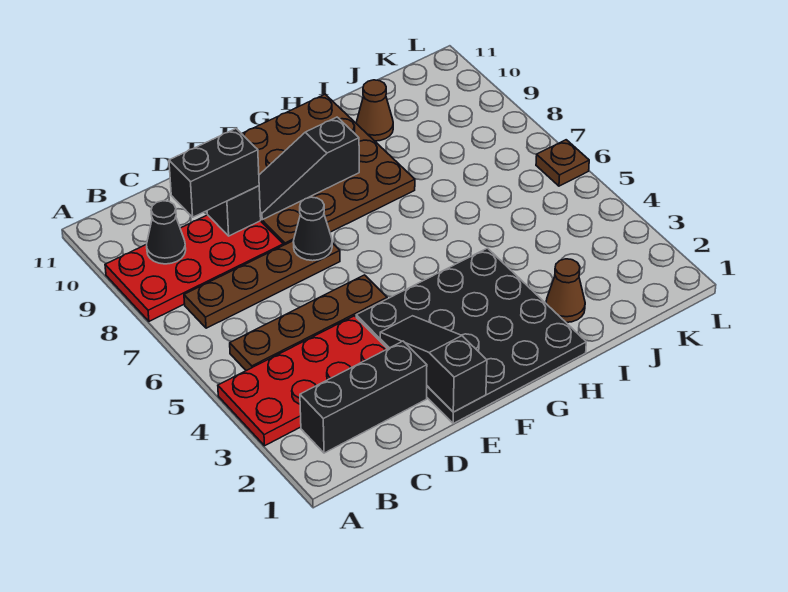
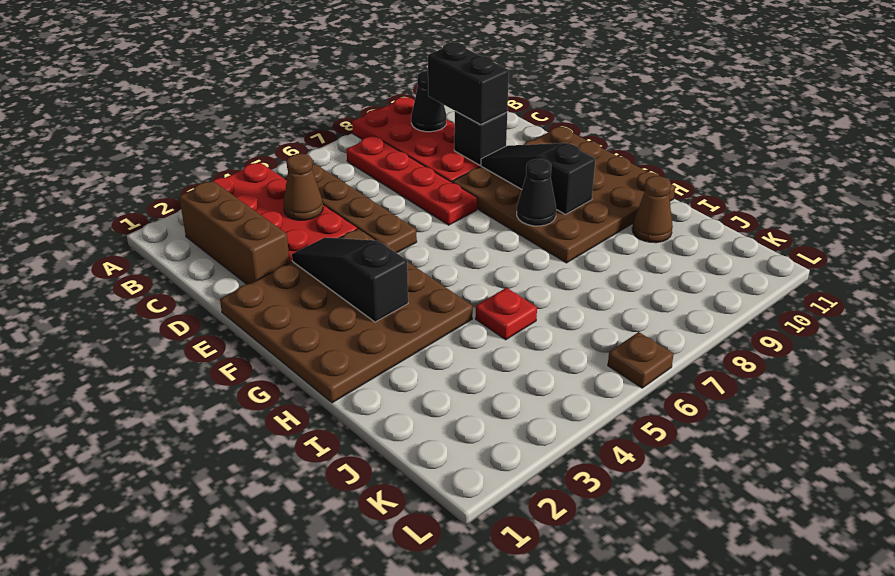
black 1x3 brick [300,341,427,453] -> brown 1x3 brick [179,181,290,284]
brown 1x4 plate [184,241,340,328] -> red 1x4 plate [346,136,477,225]
black 4x4 plate [356,248,586,423] -> brown 4x4 plate [220,229,473,403]
black 1x3 slope [380,316,487,412] -> black 1x3 slope turned to [292,237,408,322]
black 1x1 cone [293,197,332,261] -> black 1x1 cone moved to [517,159,556,226]
brown 1x1 cone [546,259,585,322] -> brown 1x1 cone moved to [283,154,323,220]
none -> red 1x1 plate [475,288,537,340]

